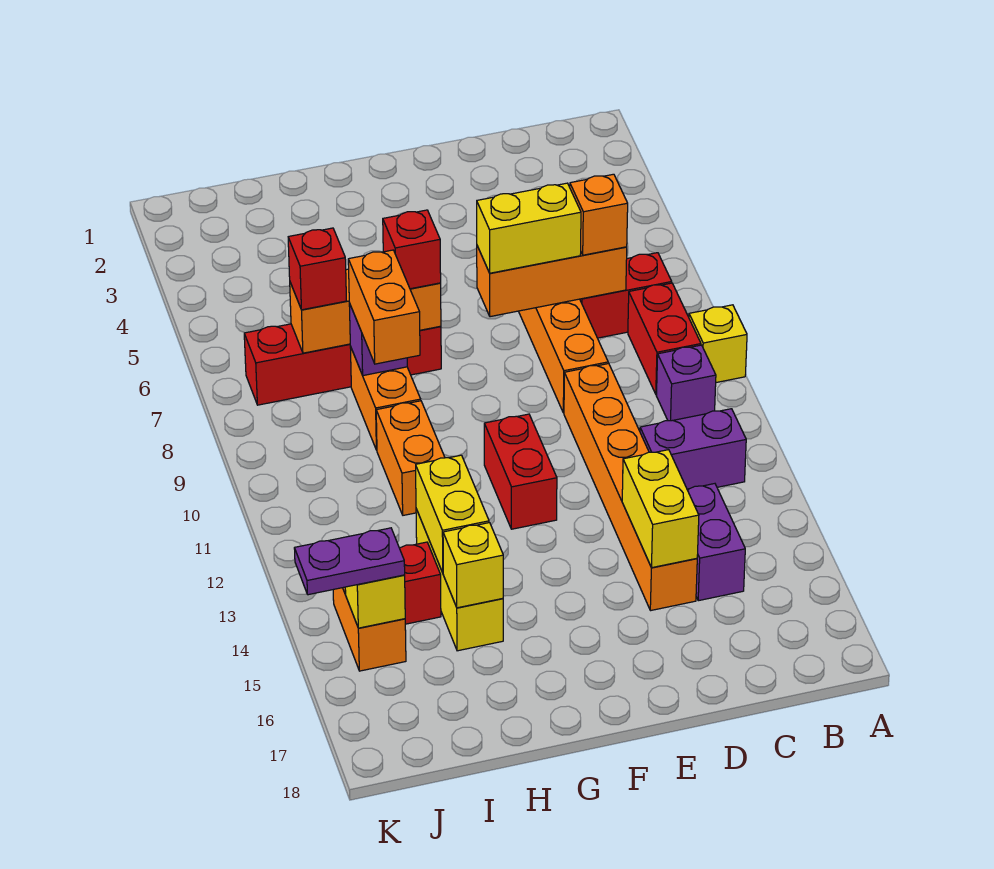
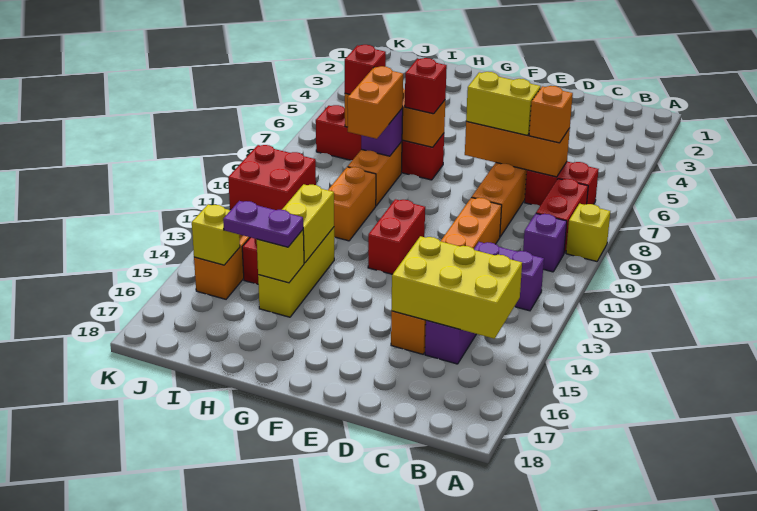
yellow 1x2 brick [622,450,699,568] -> yellow 2x3 brick [391,236,522,339]
none -> red 2x2 brick [228,145,316,210]
purple 1x2 plate [294,528,405,595] -> purple 1x2 plate moved to [223,201,303,247]

